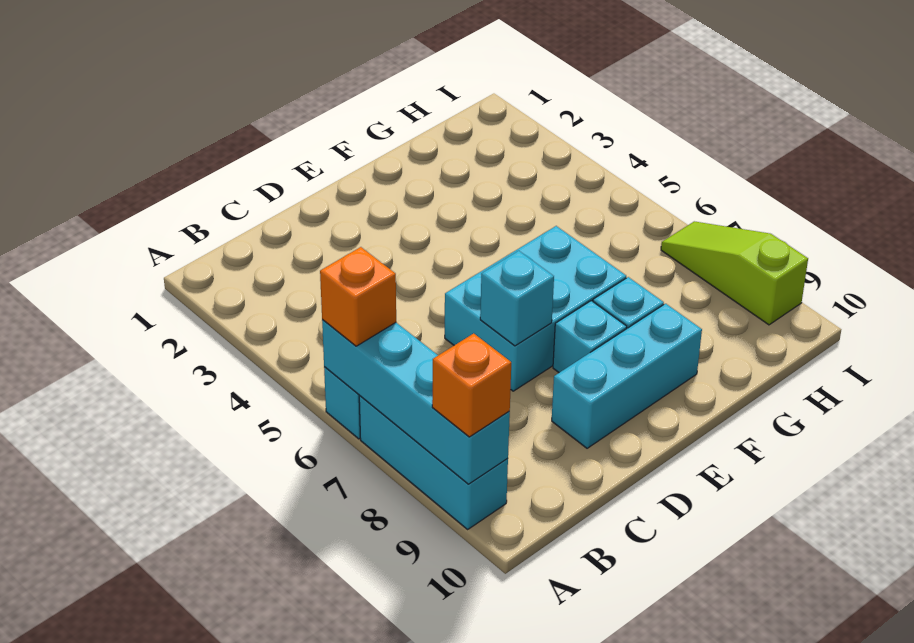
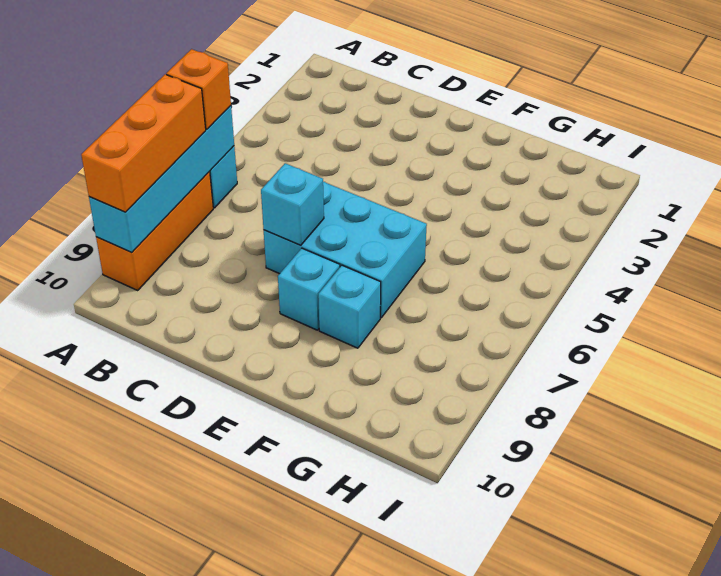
cyan 1x3 brick [359,396,508,529] -> orange 1x3 brick [96,172,213,290]
orange 1x1 brick [432,333,511,437] -> orange 1x3 brick [81,74,206,212]
cyan 1x3 brick [552,304,702,448] -> none
lime 1x3 slope [661,221,808,325] -> none

